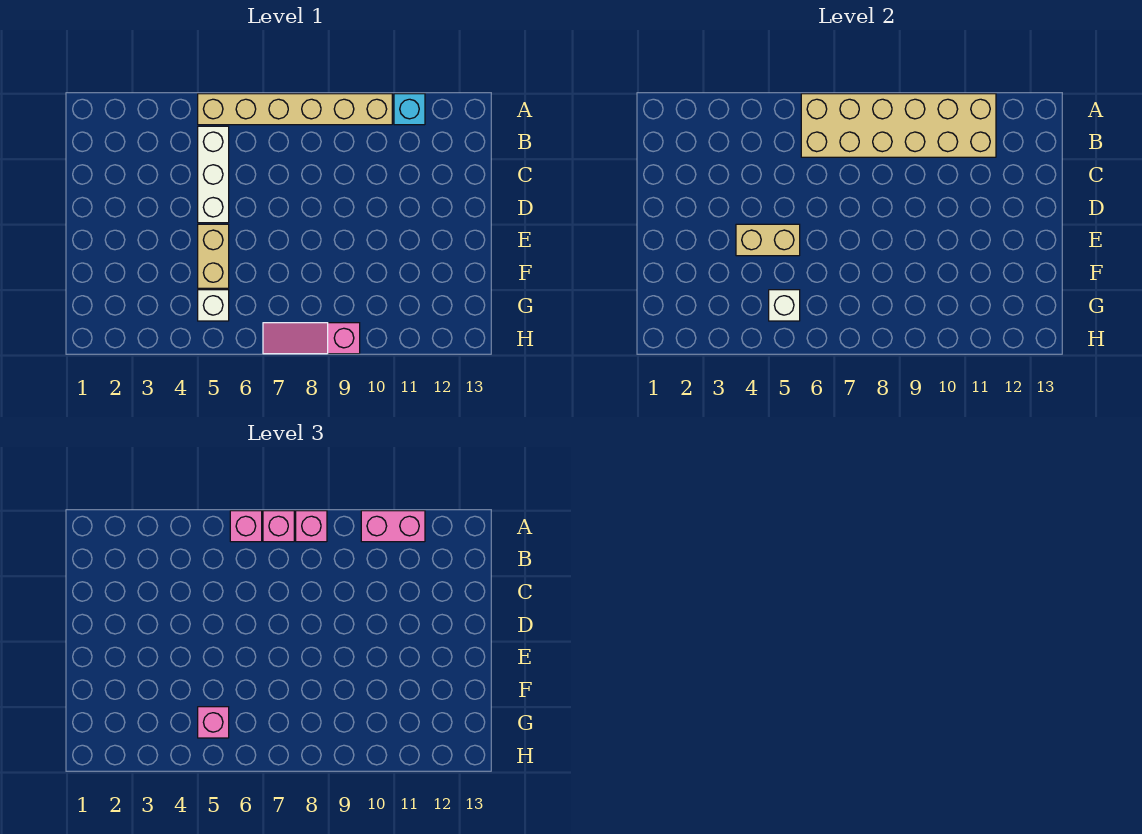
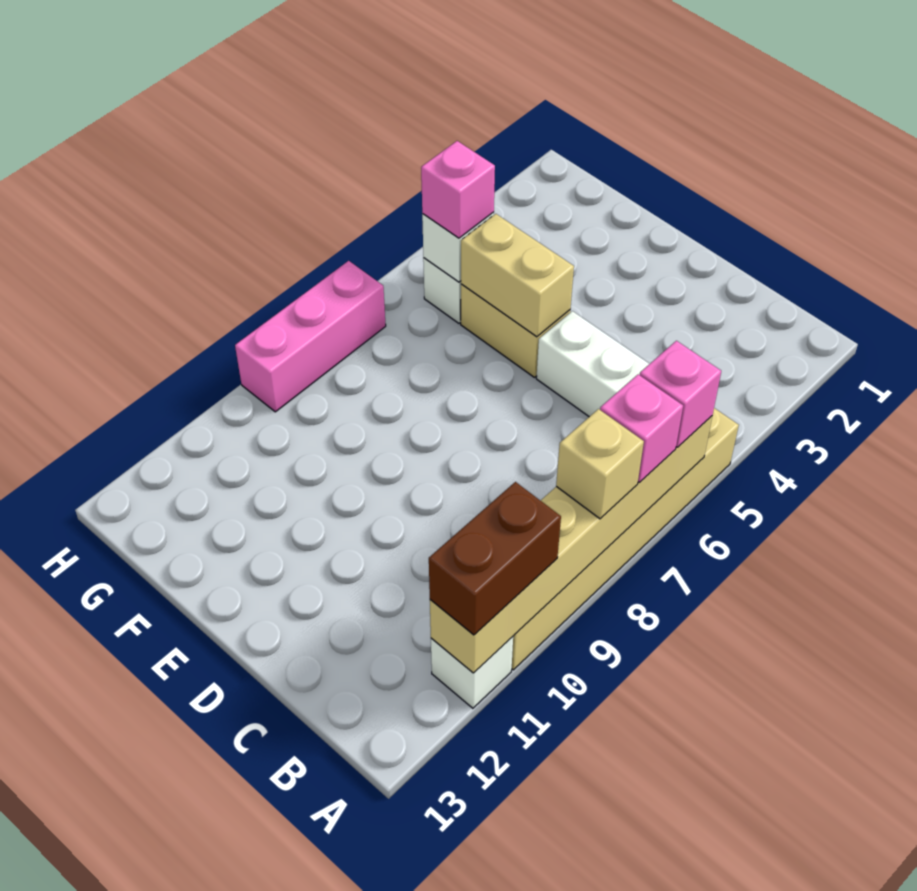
tan 2x6 brick [801,94,996,157] -> tan 1x6 brick [430,416,712,673]
pink 1x1 brick [296,511,327,542] -> tan 1x1 brick [556,409,644,519]
pink 1x2 brick [361,511,425,542] -> brown 1x2 brick [429,482,561,635]
cyan 1x1 brick [394,94,425,125] -> white 1x1 brick [431,637,513,708]
tan 1x2 brick [736,224,800,256] -> tan 1x2 brick turned to [461,214,574,337]
pink 1x3 slope [263,323,360,354] -> pink 1x3 brick [235,261,386,412]

